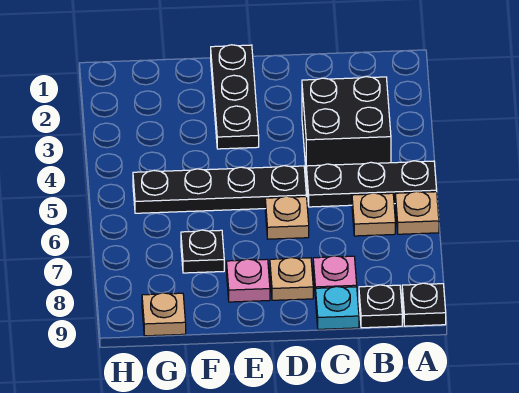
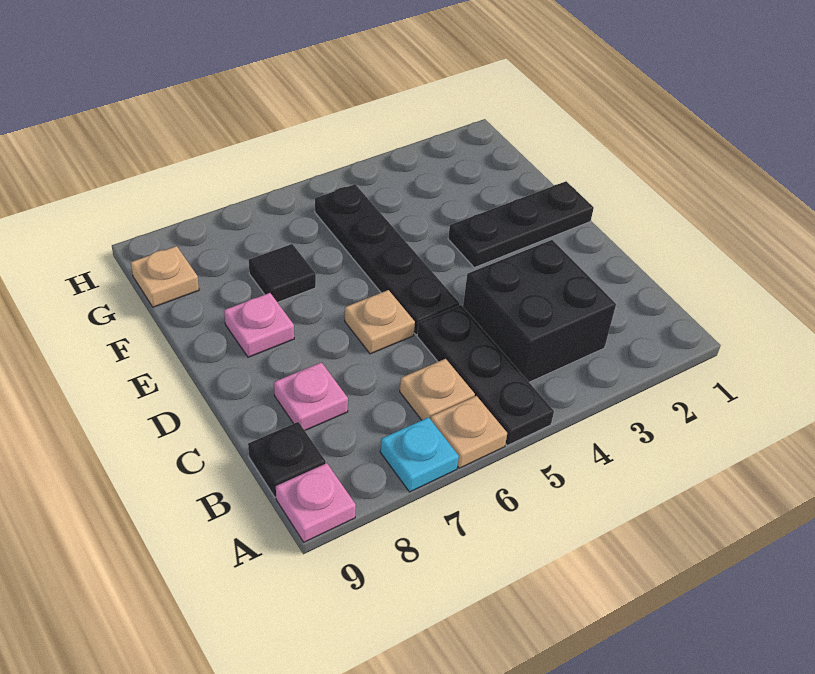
black 1x1 plate [402,283,446,326] -> pink 1x1 plate [276,463,356,542]
cyan 1x1 plate [316,286,359,329] -> cyan 1x1 plate moved to [380,417,459,492]
tan 1x1 plate [270,257,313,300] -> none
black 1x1 plate [181,230,224,273] -> black 1x1 tile [249,244,316,302]

